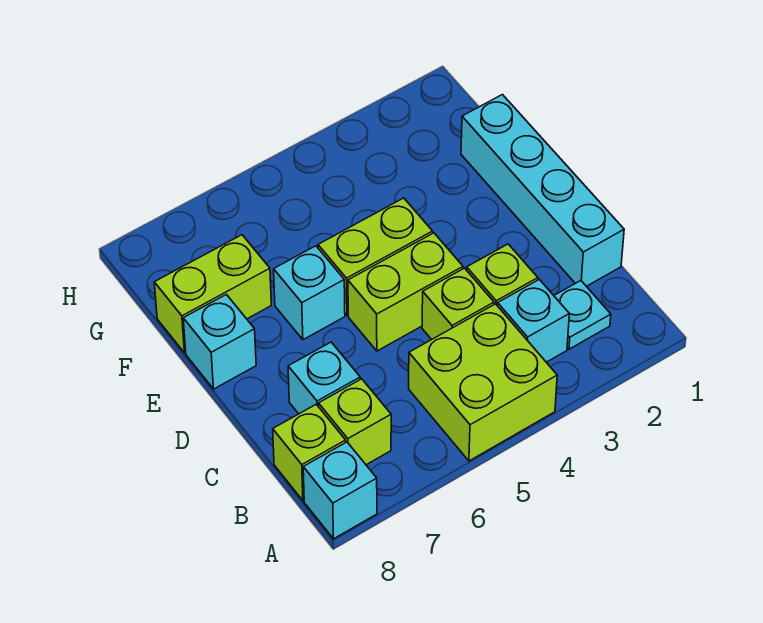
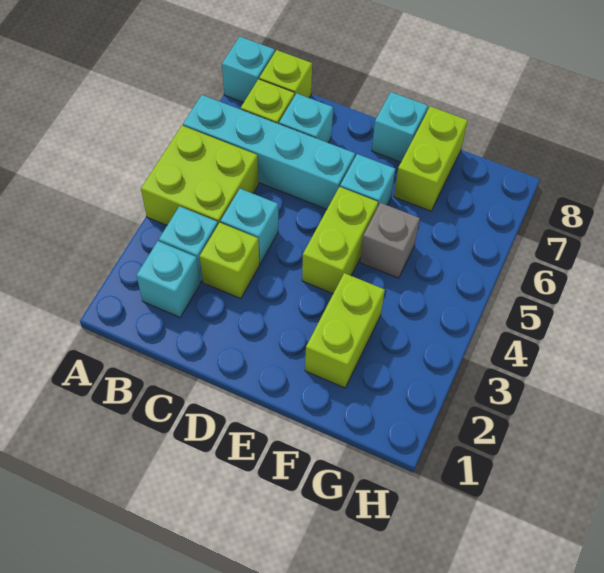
cyan 1x1 plate [554,281,611,349] -> cyan 1x1 brick [136,241,200,317]
cyan 1x4 brick [461,95,624,286] -> cyan 1x4 brick moved to [183,95,355,209]
lime 1x1 brick [422,268,494,340] -> cyan 1x1 brick [221,189,278,264]
lime 1x2 brick [348,233,463,351] -> lime 1x2 brick moved to [305,273,385,388]
none -> grey 1x1 brick [360,203,420,278]

